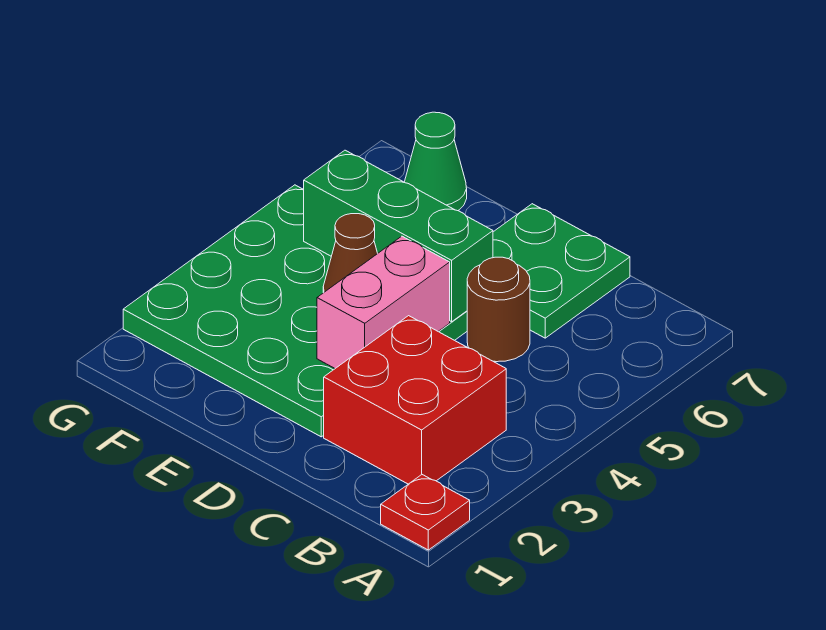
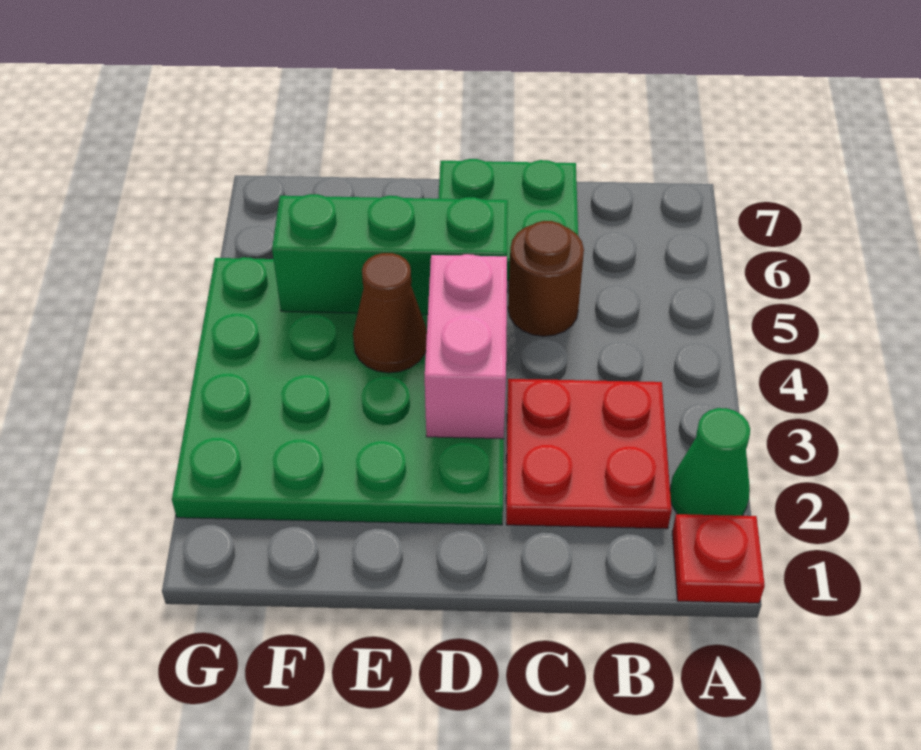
red 2x2 brick [324,316,506,484] -> red 2x2 plate [506,379,672,529]
green 1x1 cone [404,112,467,211] -> green 1x1 cone moved to [670,408,750,516]

